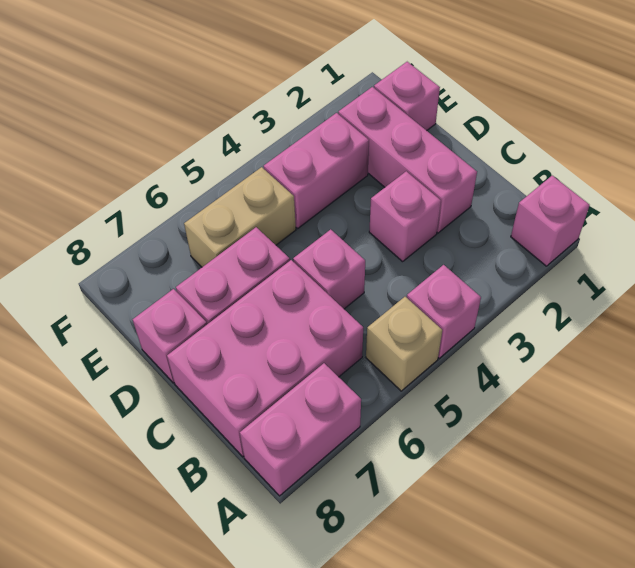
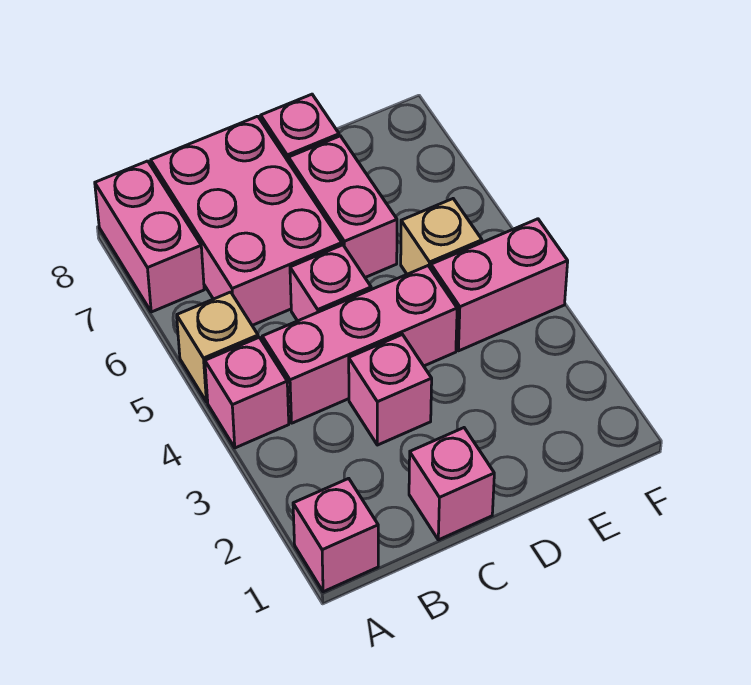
pink 1x3 brick [338,87,477,233] -> pink 1x3 brick moved to [262,266,457,423]
pink 1x1 brick [374,62,440,131] -> pink 1x1 brick moved to [409,428,494,540]
pink 1x2 brick [264,113,369,228] -> pink 1x2 brick turned to [431,219,568,351]
tan 1x2 brick [184,167,296,267] -> tan 1x1 brick [401,199,482,274]

